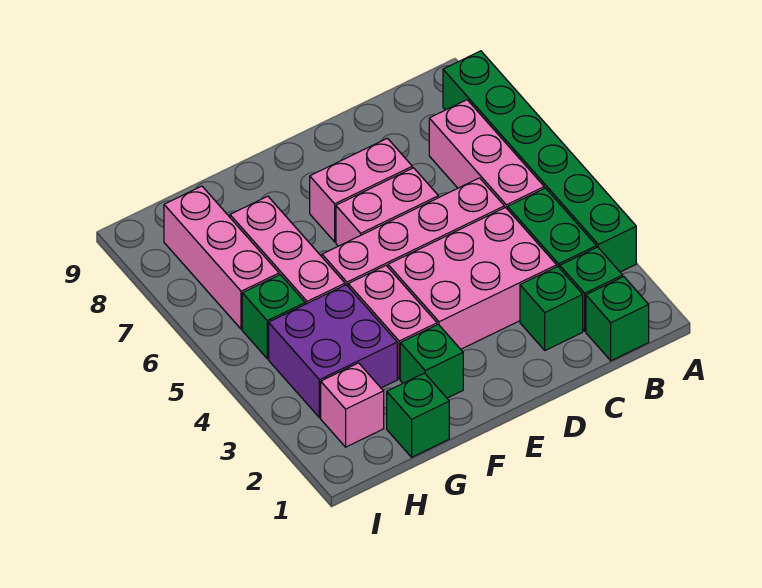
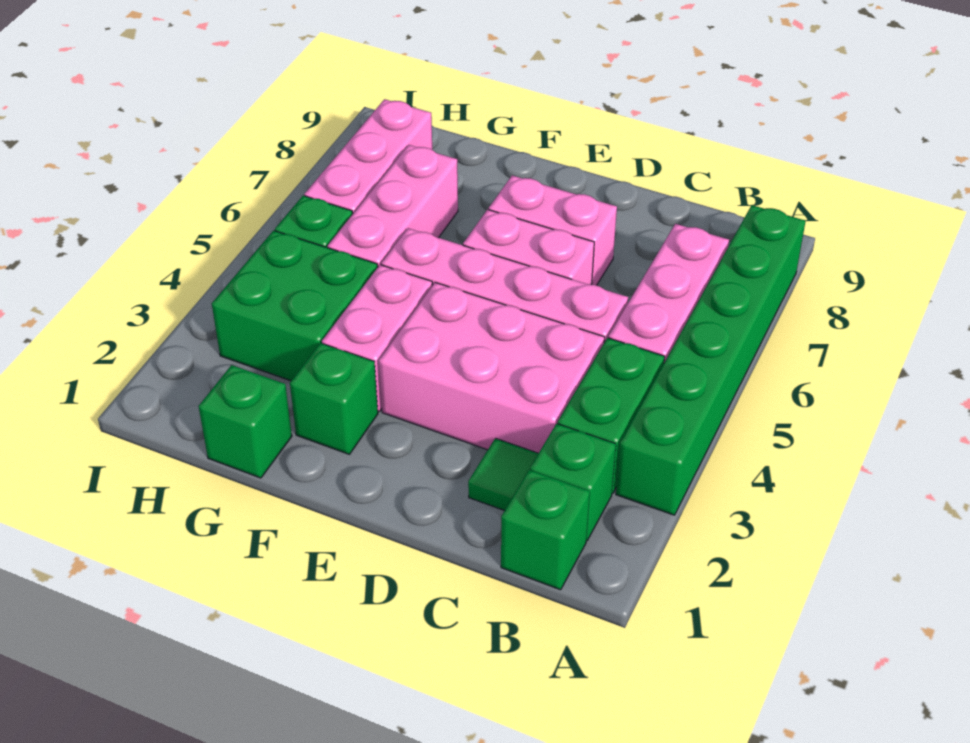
green 1x1 brick [520,266,583,350] -> green 1x1 tile [468,438,538,511]
purple 2x2 brick [269,285,397,418] -> green 2x2 brick [212,230,378,381]
pink 1x1 brick [321,363,384,447] -> none

